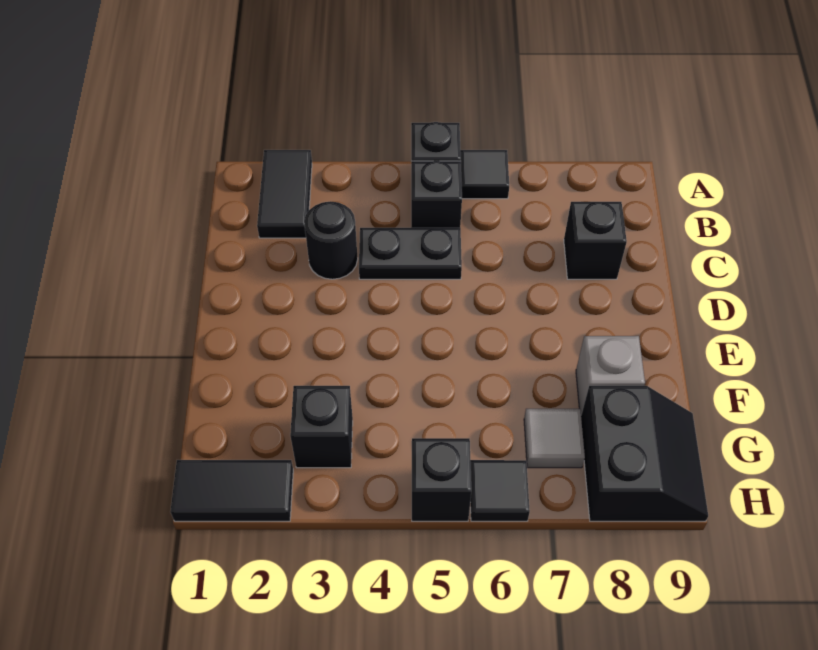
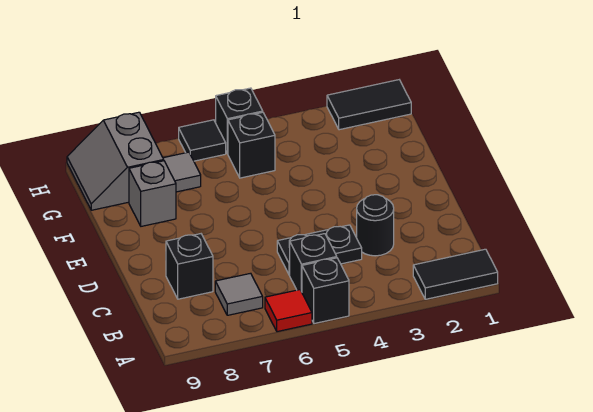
black 1x2 tile [257,150,312,238] -> black 1x2 tile turned to [413,249,498,299]
black 1x1 tile [460,150,509,199] -> red 1x1 tile [265,290,312,332]
none -> grey 1x1 tile [215,273,263,315]
black 1x1 brick [290,386,353,468] -> black 1x1 brick moved to [228,112,275,178]
black 2x2 slope [581,386,708,521] -> grey 2x2 slope [67,112,164,210]

